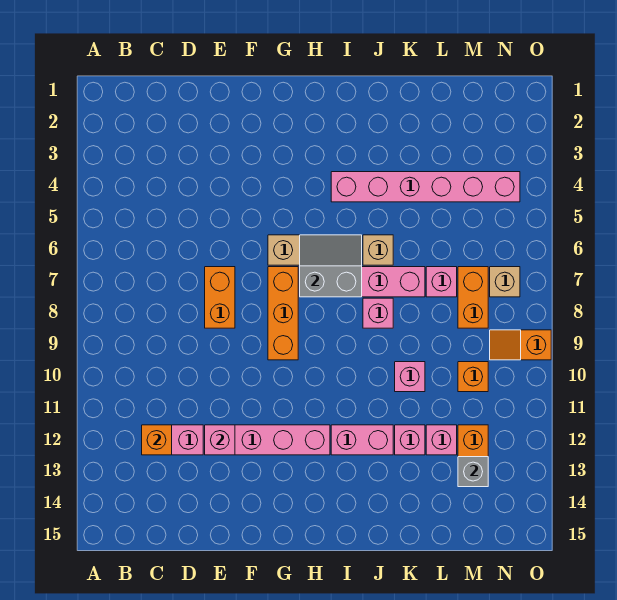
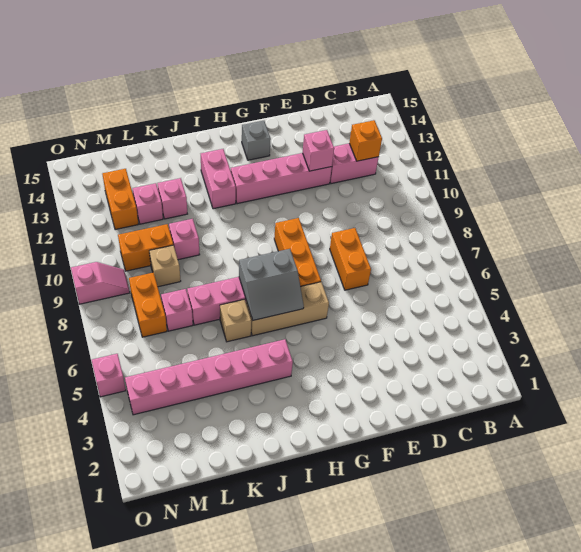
pink 1x2 brick [331,425,393,455] -> pink 1x2 brick turned to [201,149,236,209]
pink 1x1 brick [363,298,393,328] -> pink 1x1 brick moved to [92,354,126,397]
orange 1x1 brick [458,362,488,392] -> orange 1x2 brick [118,224,173,271]
grey 1x1 brick [458,457,488,487] -> grey 1x1 brick moved to [242,121,271,160]
tan 1x1 brick [490,267,520,297] -> tan 1x1 brick moved to [149,245,181,287]
orange 1x2 slope [490,330,551,360] -> pink 1x2 slope [71,262,130,304]

